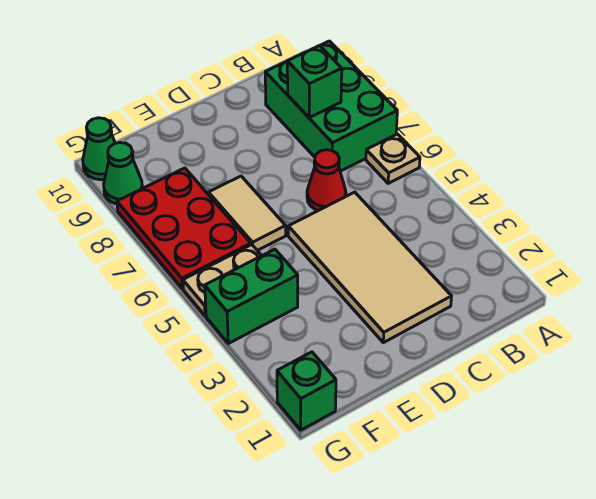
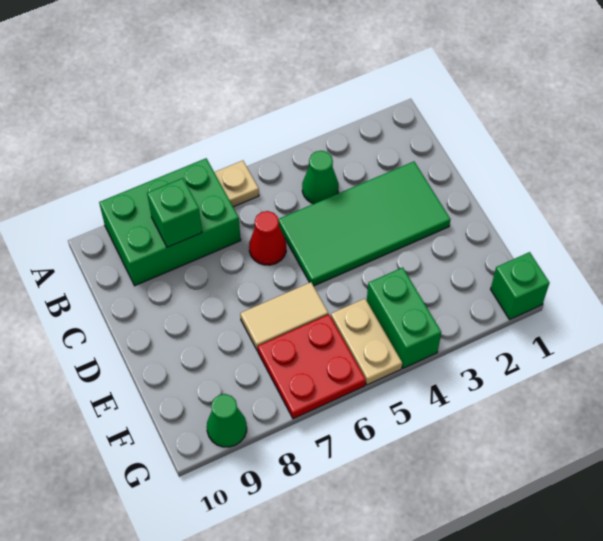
tan 2x4 tile [288,192,452,343] -> green 2x4 tile [278,162,451,286]
red 2x3 plate [117,168,251,289] -> red 2x2 plate [258,314,366,419]
green 1x1 cone [83,118,115,180] -> green 1x1 cone moved to [302,151,339,204]

